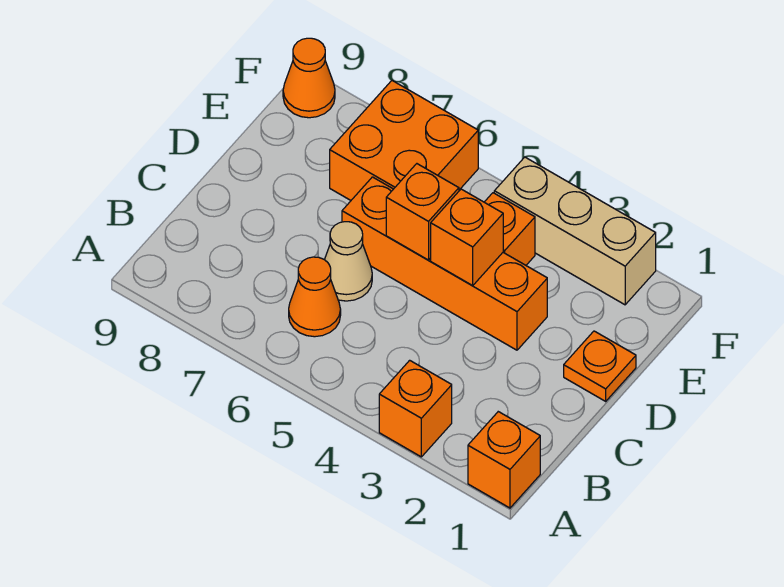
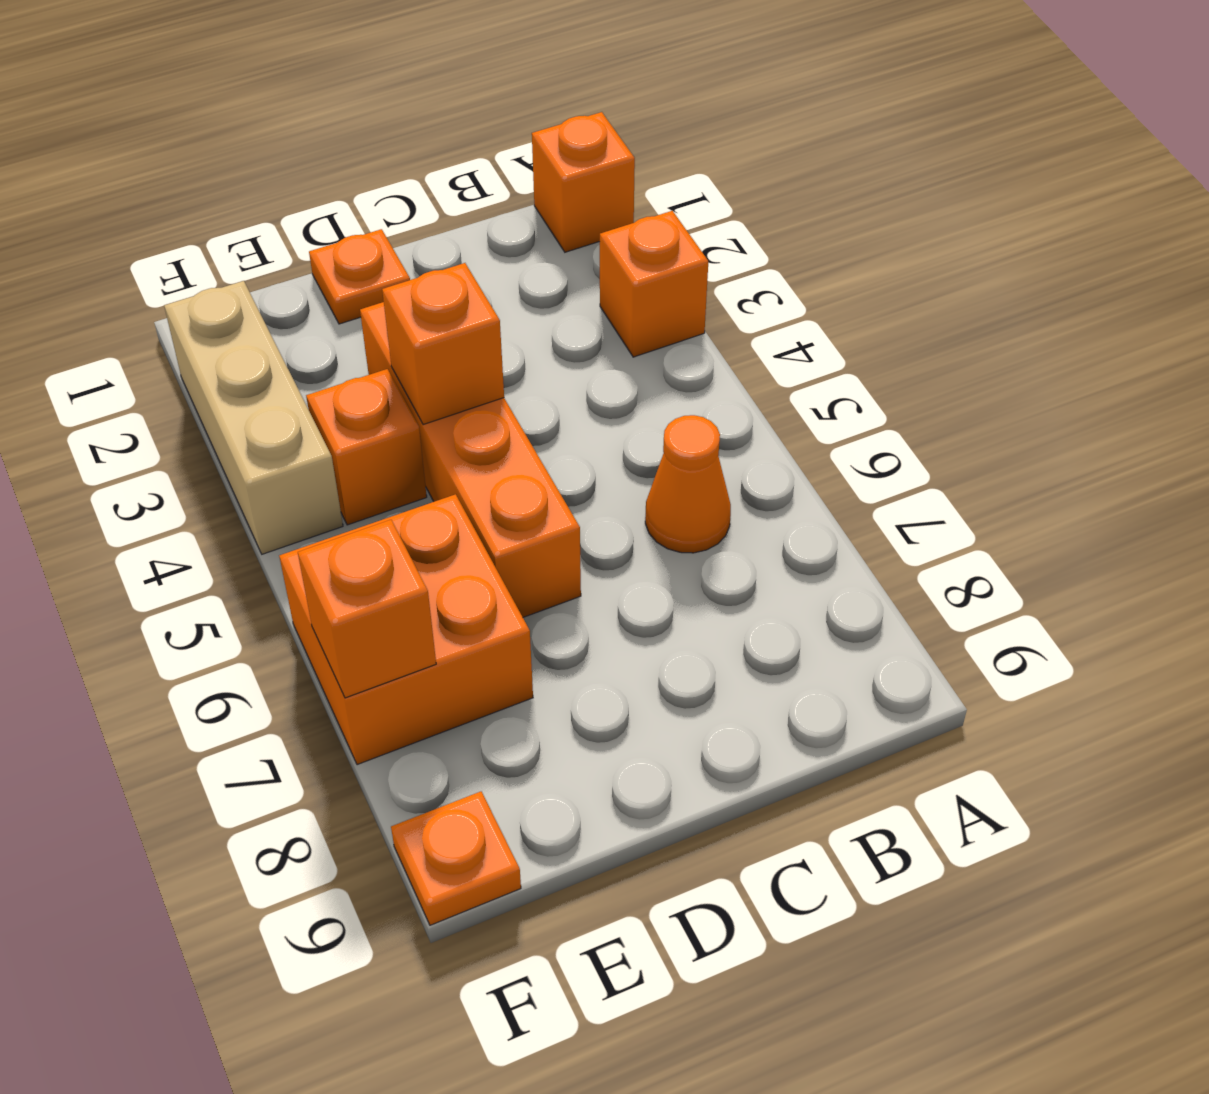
tan 1x1 cone [325,222,372,301] -> none
orange 1x1 brick [386,164,459,260] -> orange 1x1 brick moved to [298,520,436,698]
orange 1x1 cone [283,38,335,118] -> orange 1x1 plate [391,792,521,925]

